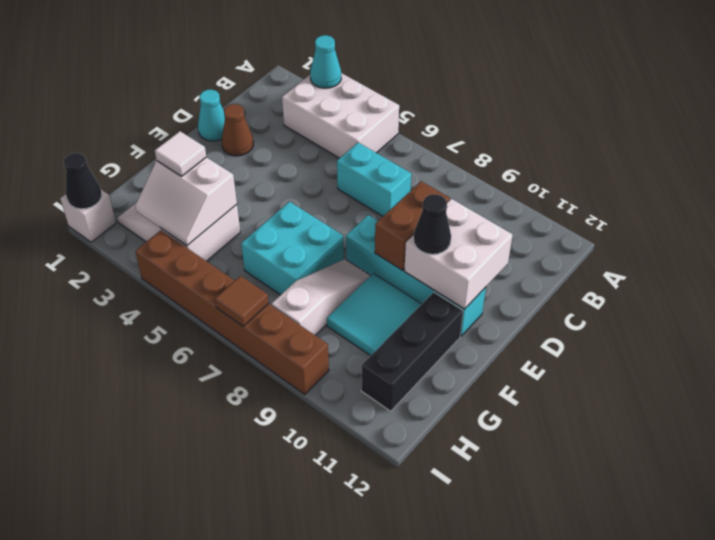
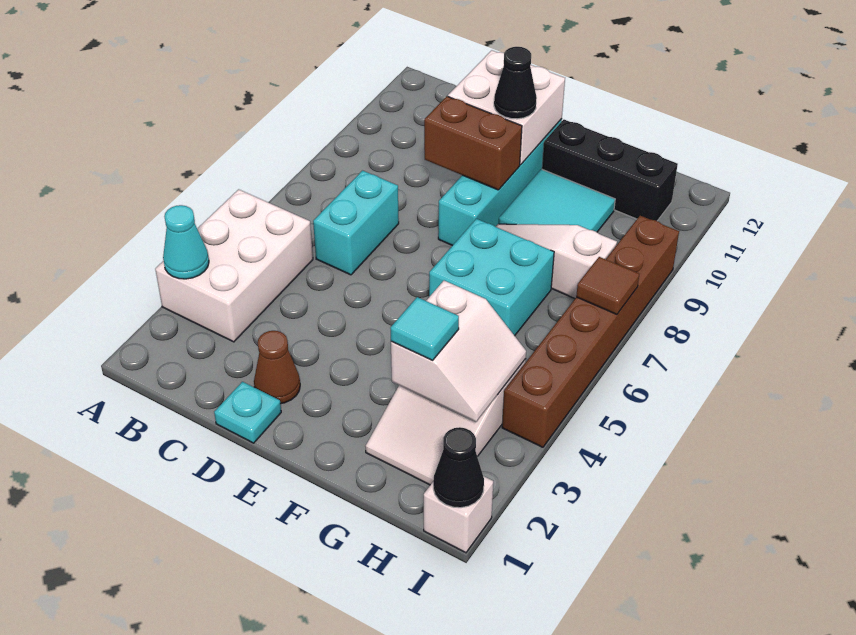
cyan 1x1 cone [198,90,225,141] -> cyan 1x1 plate [214,382,281,443]
white 1x1 tile [155,131,206,176] -> cyan 1x1 tile [391,297,459,360]

